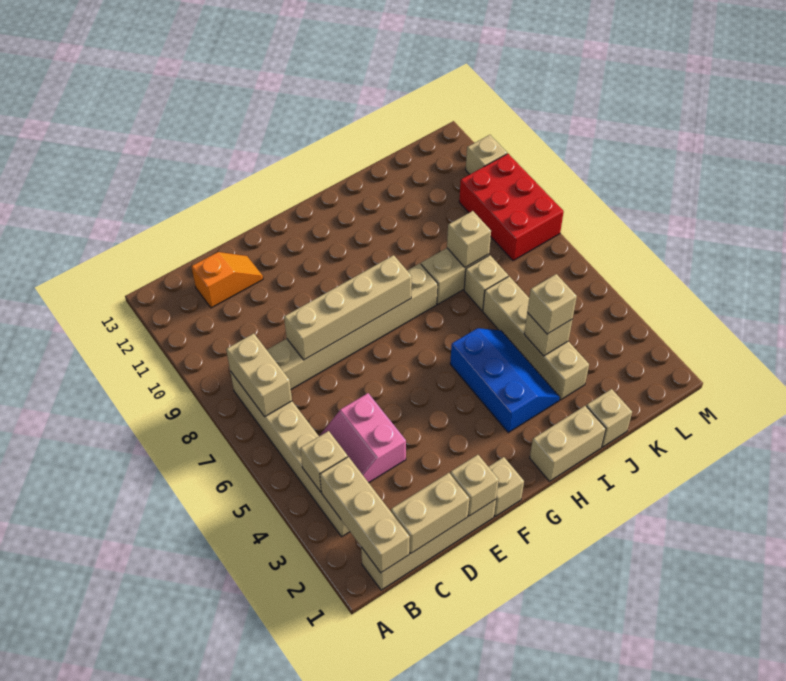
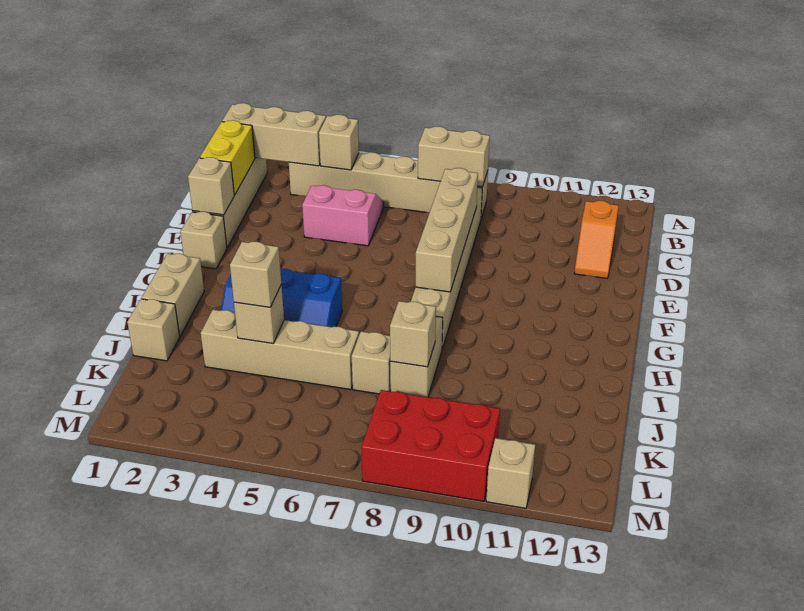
tan 1x2 brick [391,473,469,554] -> yellow 1x2 brick [200,120,255,195]

